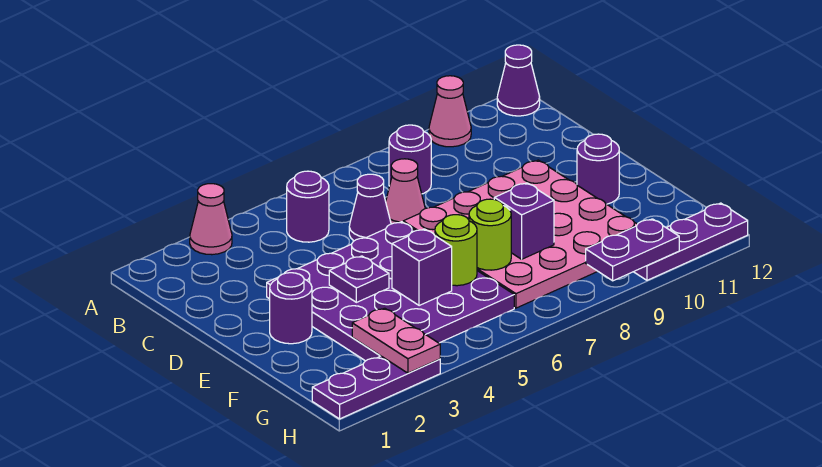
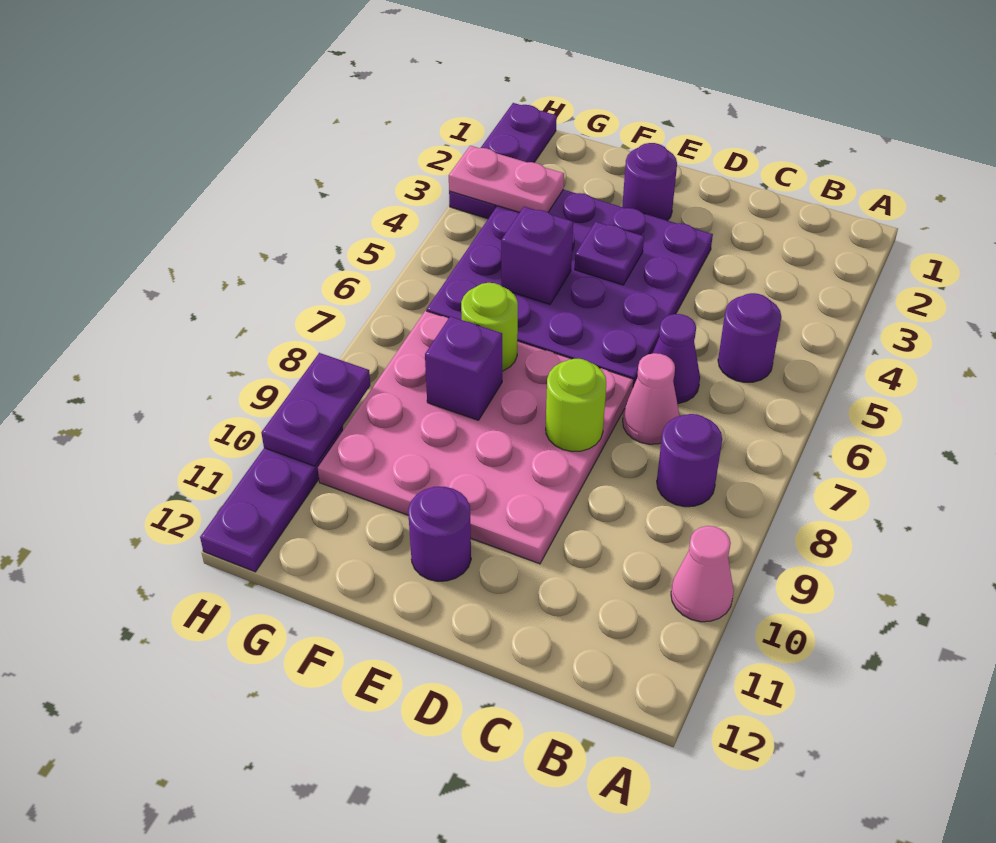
pink 1x1 cone [190,184,232,255] -> none
purple 1x1 cone [497,45,540,116] -> none
lime 1x1 round brick [435,215,477,286] -> lime 1x1 round brick moved to [546,359,606,452]

